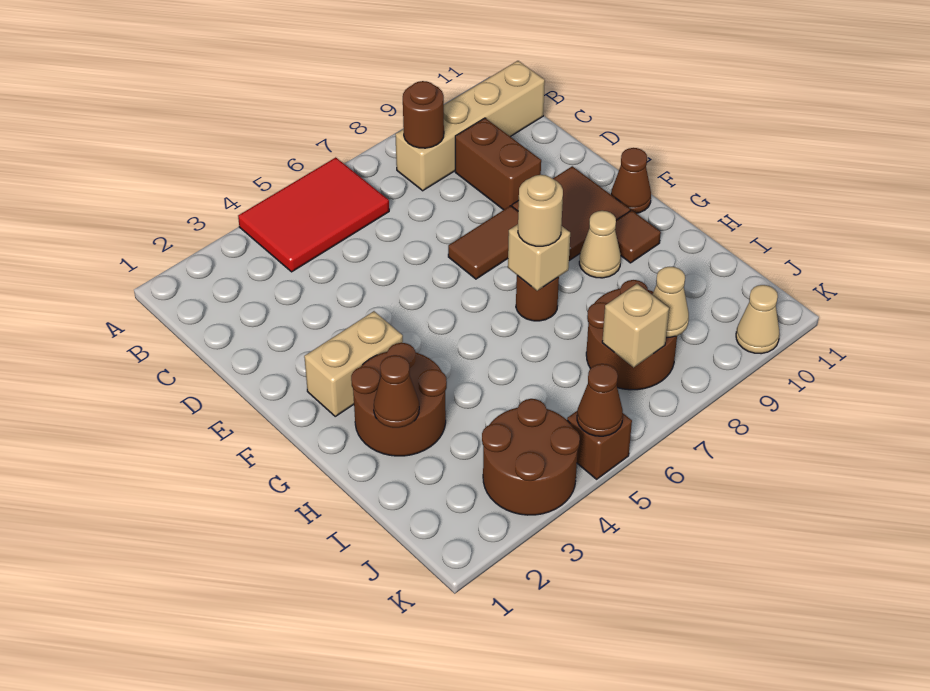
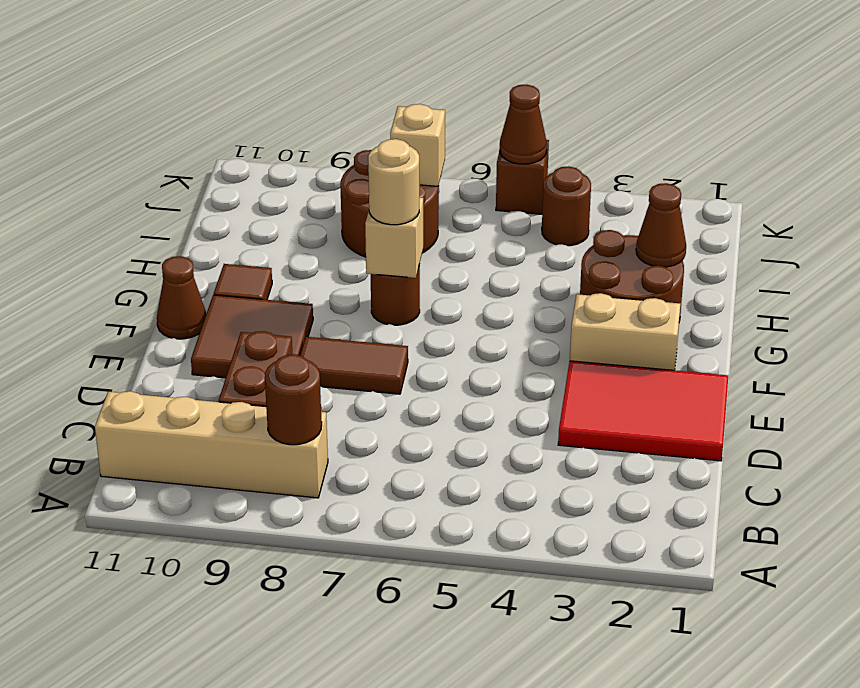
red 2x3 tile [238,157,389,272] -> red 2x3 tile moved to [558,361,728,461]
tan 1x1 cone [579,211,621,278] -> none
brown 2x2 round brick [482,399,580,515] -> brown 1x1 round brick [542,166,591,246]
tan 1x1 cone [652,267,689,337] -> none
tan 1x1 cone [736,285,780,354] -> none

